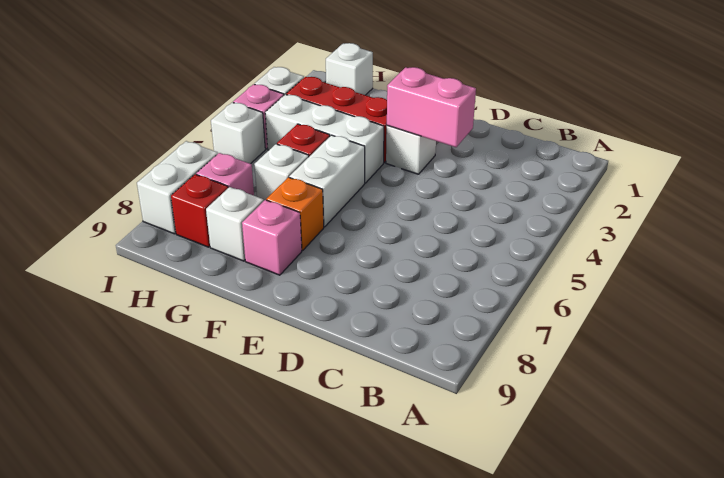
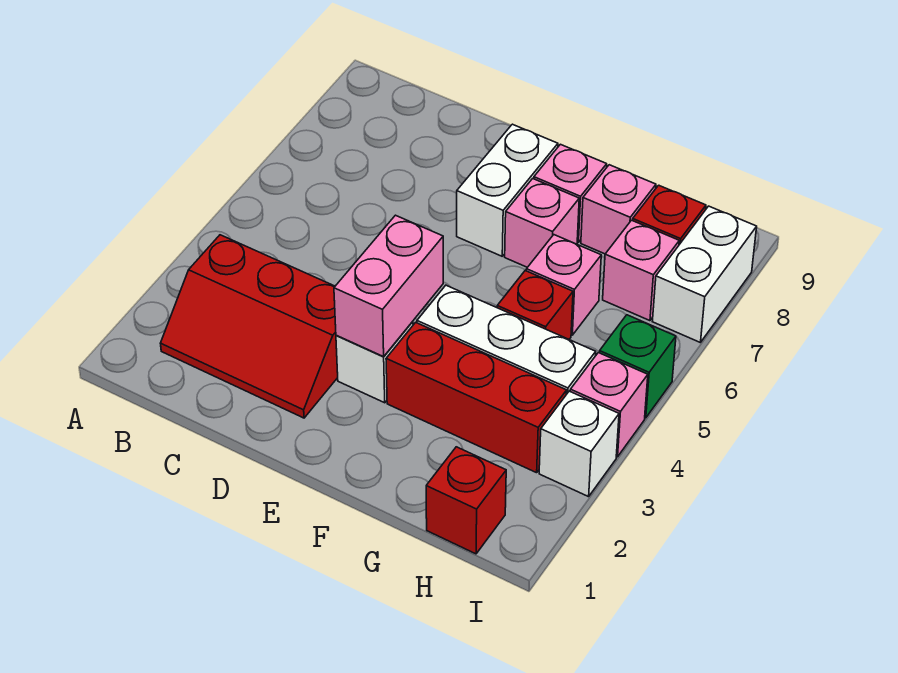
none -> red 2x3 slope [161,235,338,418]
pink 1x2 brick [387,67,476,147] -> pink 1x2 brick turned to [334,215,443,357]
white 1x2 brick [289,135,365,227] -> white 1x2 brick moved to [457,124,558,256]
orange 1x1 brick [266,177,324,251] -> pink 1x1 brick [505,179,579,267]
white 1x1 brick [254,144,309,200] -> pink 1x1 brick [526,235,601,335]
white 1x1 brick [206,187,264,261] -> pink 1x1 brick [581,165,656,254]
white 1x1 brick [326,43,373,95] -> red 1x1 brick [426,447,506,554]
white 1x1 brick [211,102,265,164] -> green 1x1 brick [599,315,676,418]

